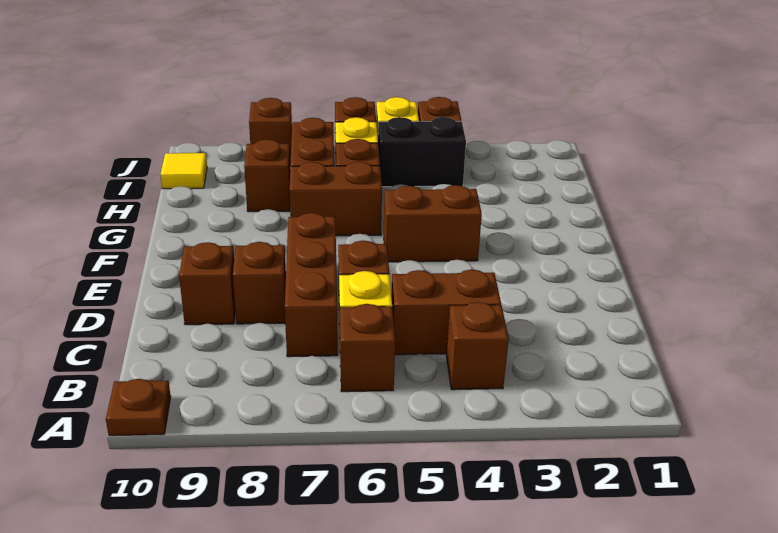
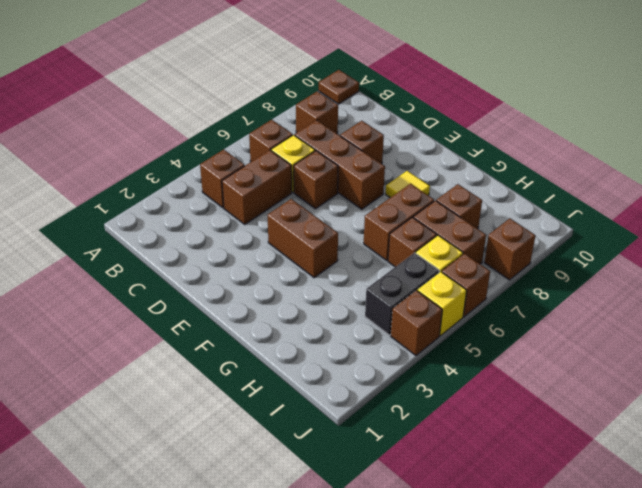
brown 1x1 brick [179,242,235,325] -> brown 1x1 brick moved to [296,91,338,133]
brown 1x2 brick [384,185,482,262] -> brown 1x2 brick turned to [268,199,338,278]
yellow 1x1 tile [160,153,207,189] -> yellow 1x1 tile moved to [386,171,430,198]

